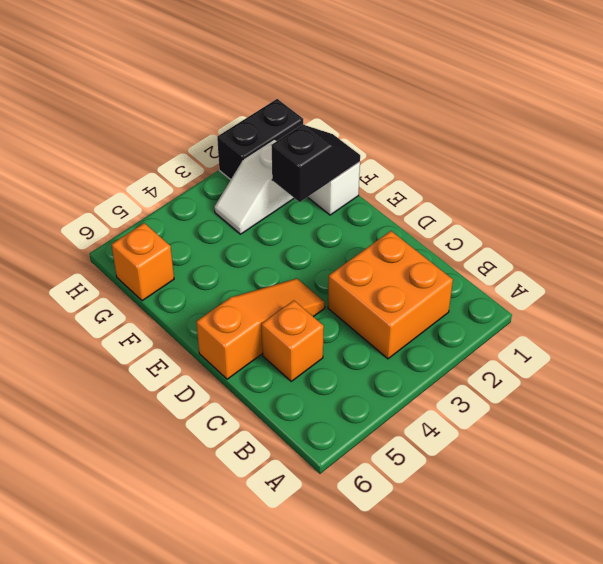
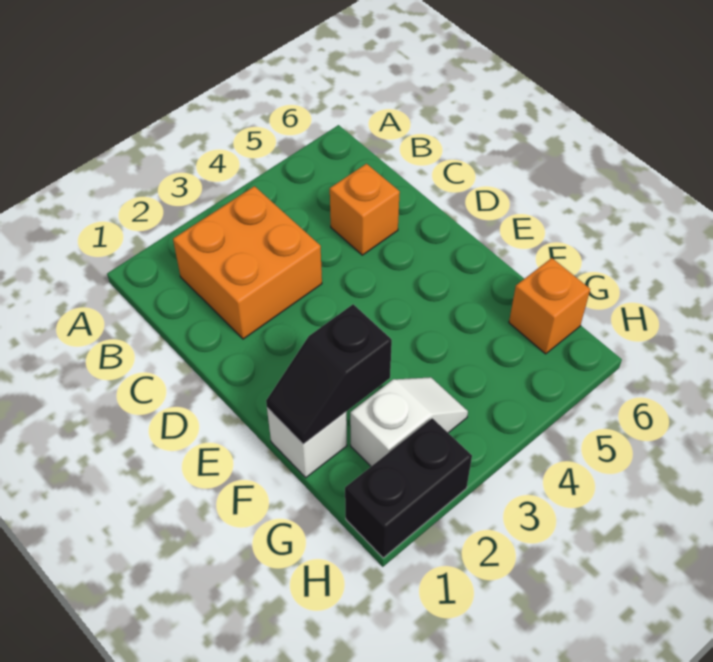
orange 1x3 slope [196,279,325,379] -> none

